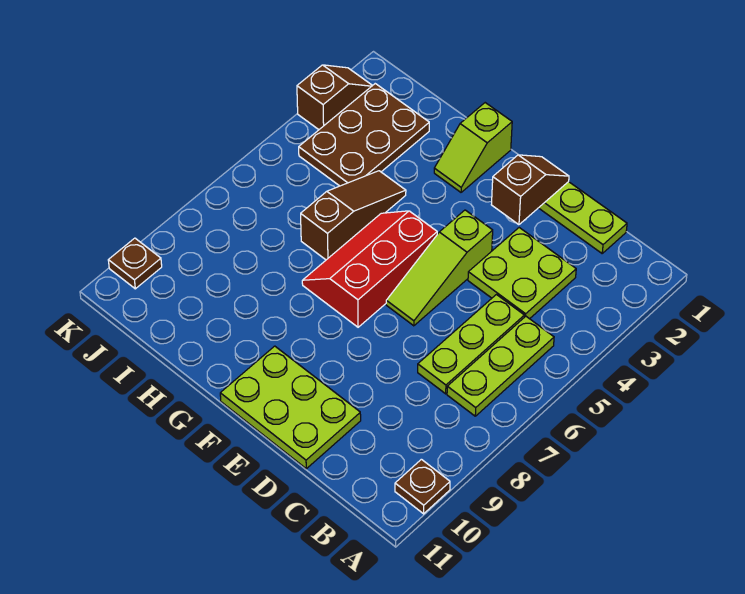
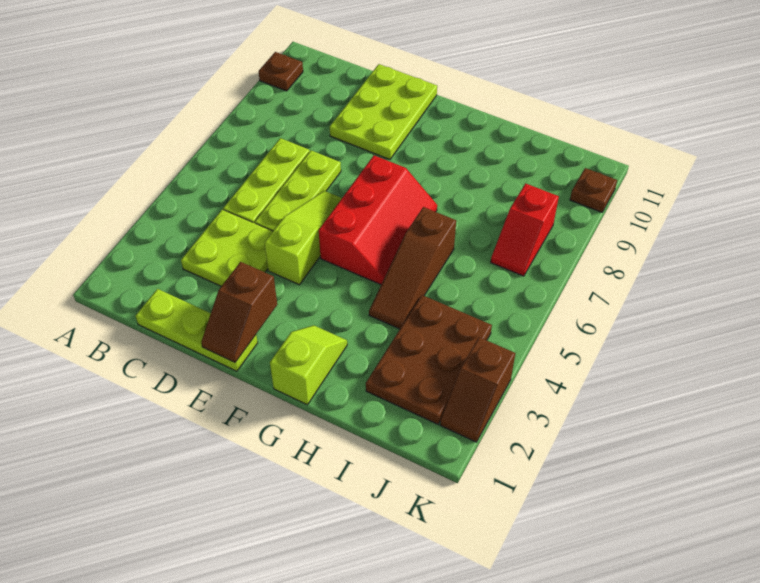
lime 1x3 plate [447,316,554,416] -> lime 1x3 plate moved to [255,150,341,231]
lime 2x3 plate [220,346,361,469] -> lime 2x3 plate turned to [330,64,437,160]
none -> red 1x2 slope [491,183,559,276]

